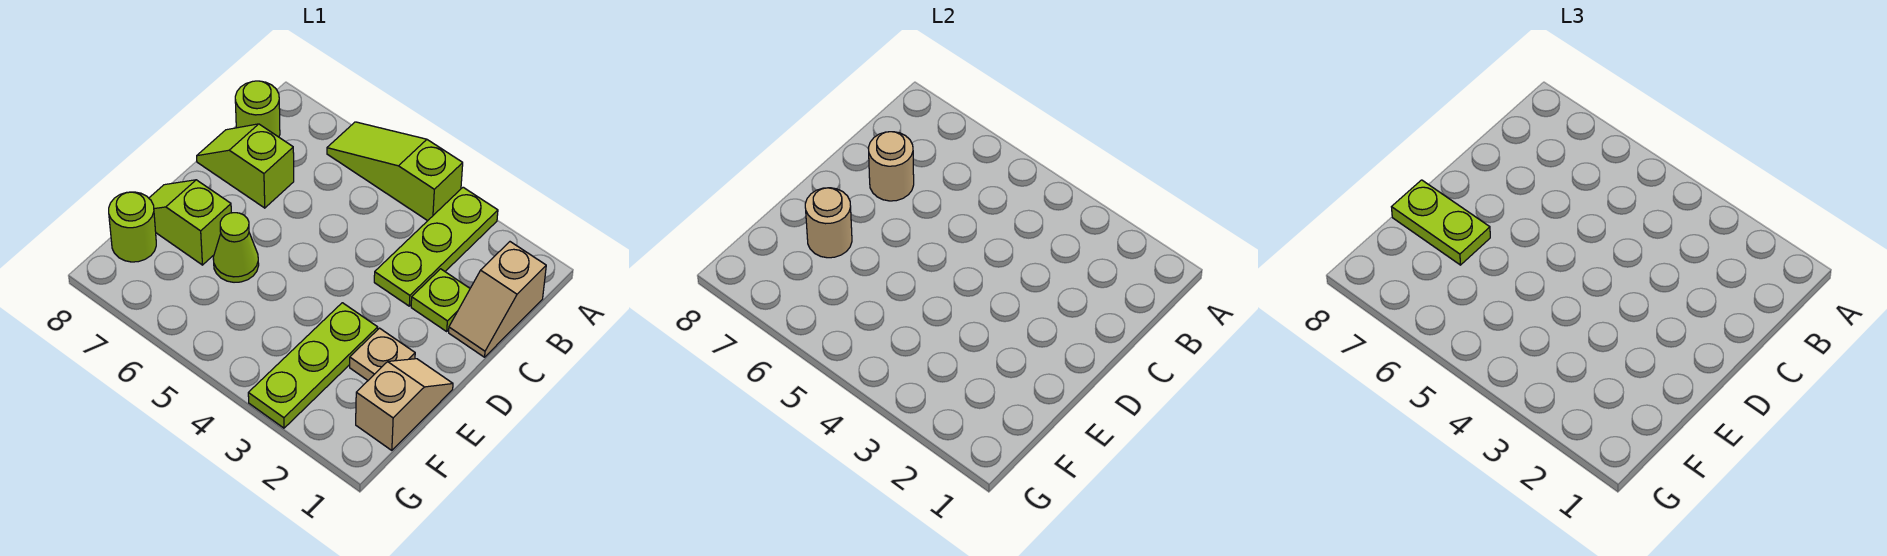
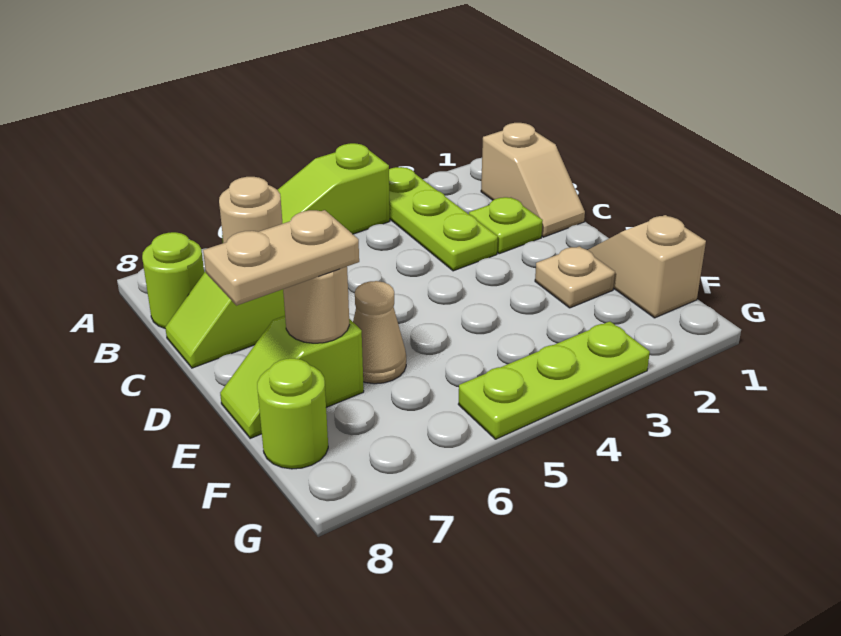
lime 1x3 plate [248,303,378,428] -> lime 1x3 plate turned to [458,321,650,439]
lime 1x1 cone [213,213,259,282] -> tan 1x1 cone [353,281,406,384]
lime 1x2 plate [1392,180,1490,265] -> tan 1x2 plate [203,210,359,306]

